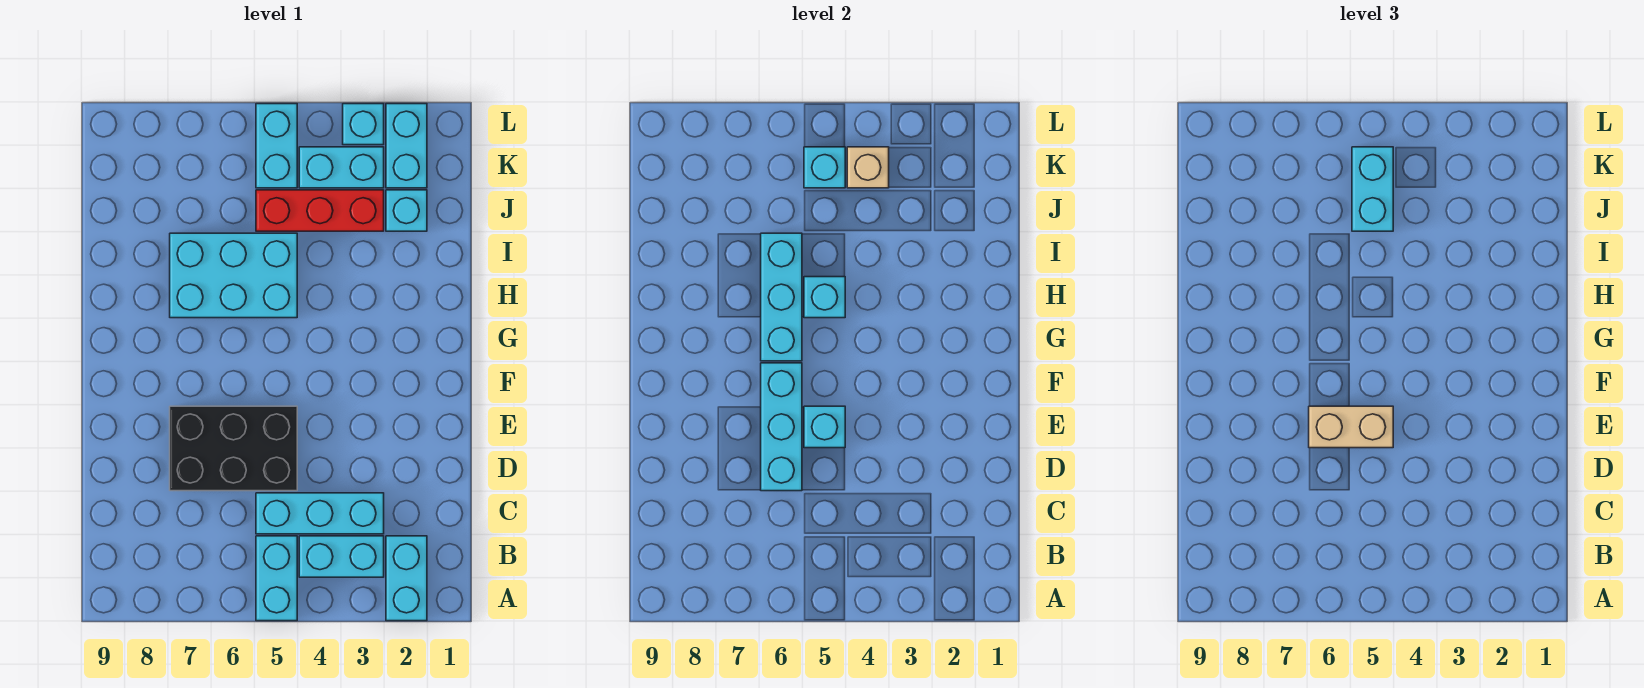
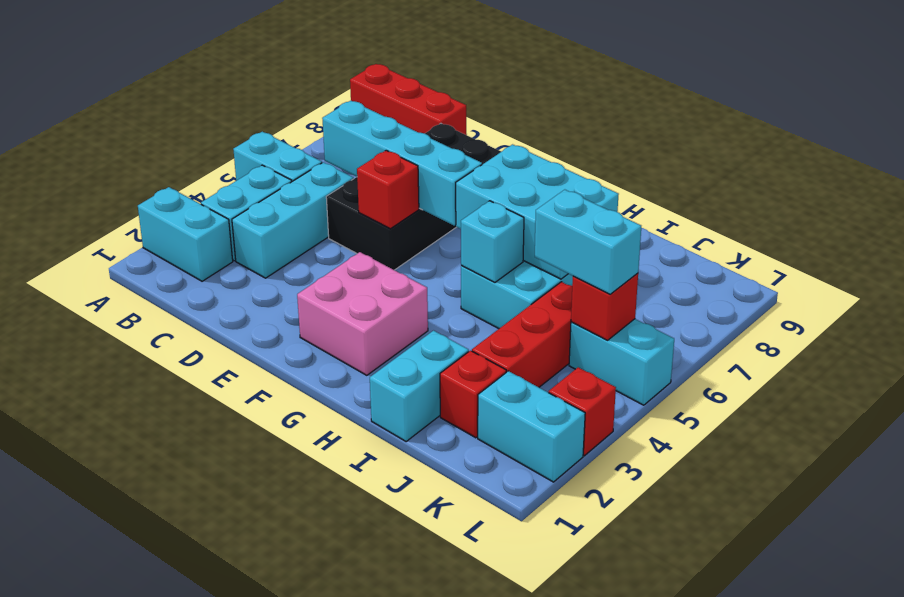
none -> red 1x3 brick [350,64,467,135]
black 2x3 brick [170,406,297,491] -> black 2x4 brick [326,123,501,270]
cyan 1x3 brick [761,363,802,491] -> cyan 1x4 brick [322,101,482,225]
cyan 1x1 brick [804,406,845,448] -> red 1x1 brick [357,150,419,229]
tan 1x2 brick [1309,406,1393,448] -> none
none -> pink 2x2 brick [297,252,428,375]
cyan 1x3 brick [761,233,802,361] -> cyan 2x3 brick [456,144,619,279]
cyan 1x1 brick [386,190,427,231] -> red 1x1 brick [440,351,506,438]
cyan 1x2 brick [299,147,384,188] -> cyan 1x2 brick moved to [370,331,469,442]
tan 1x1 brick [847,147,889,188] -> none
cyan 1x1 brick [804,147,845,188] -> red 1x1 brick [571,273,638,340]
cyan 1x1 brick [343,104,384,145] -> red 1x1 brick [549,367,616,456]

